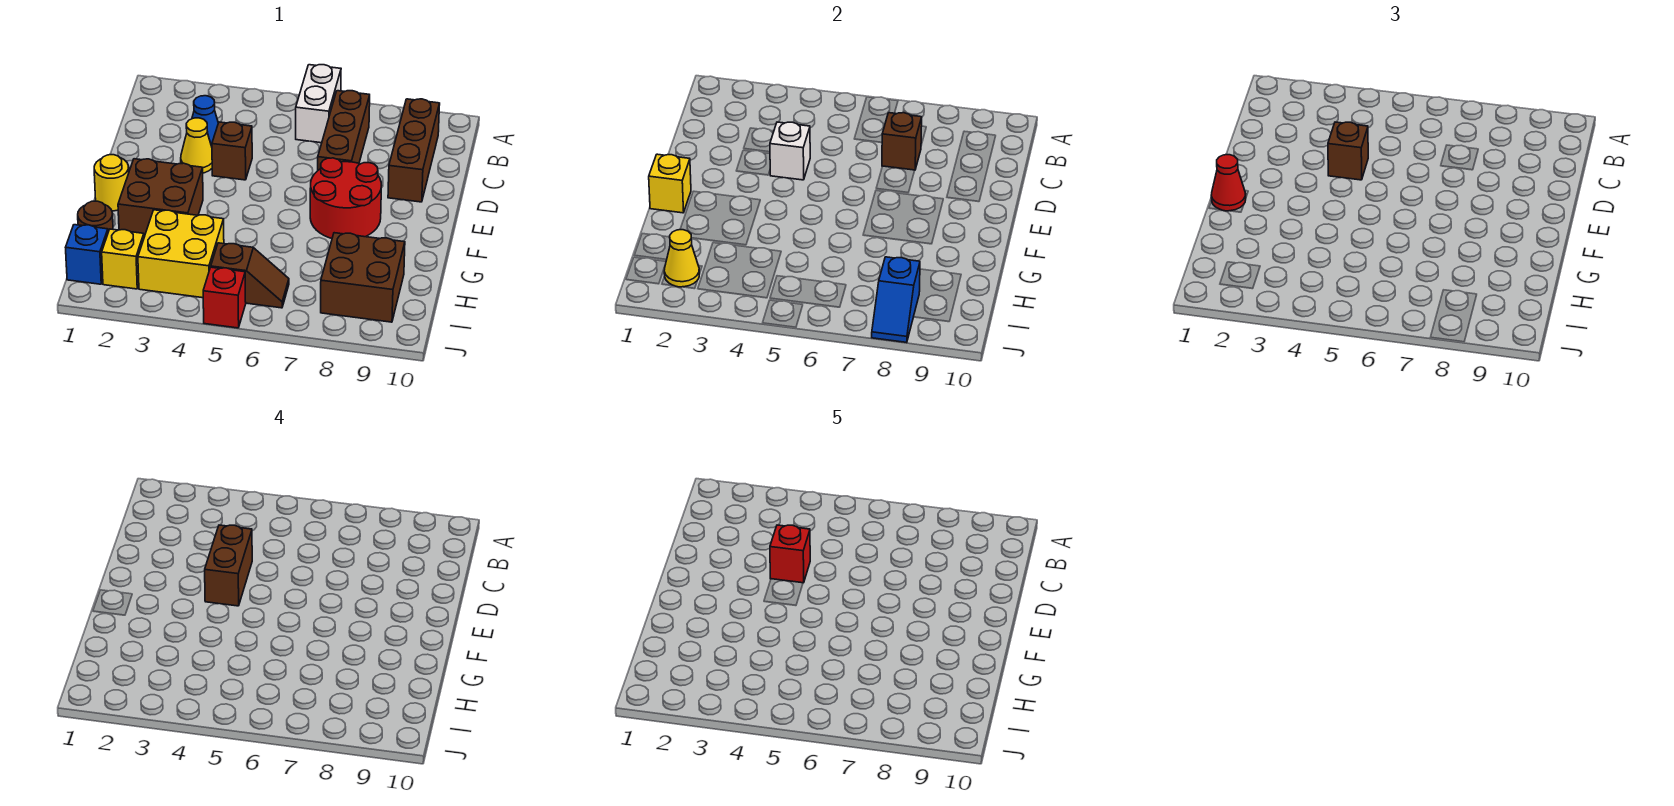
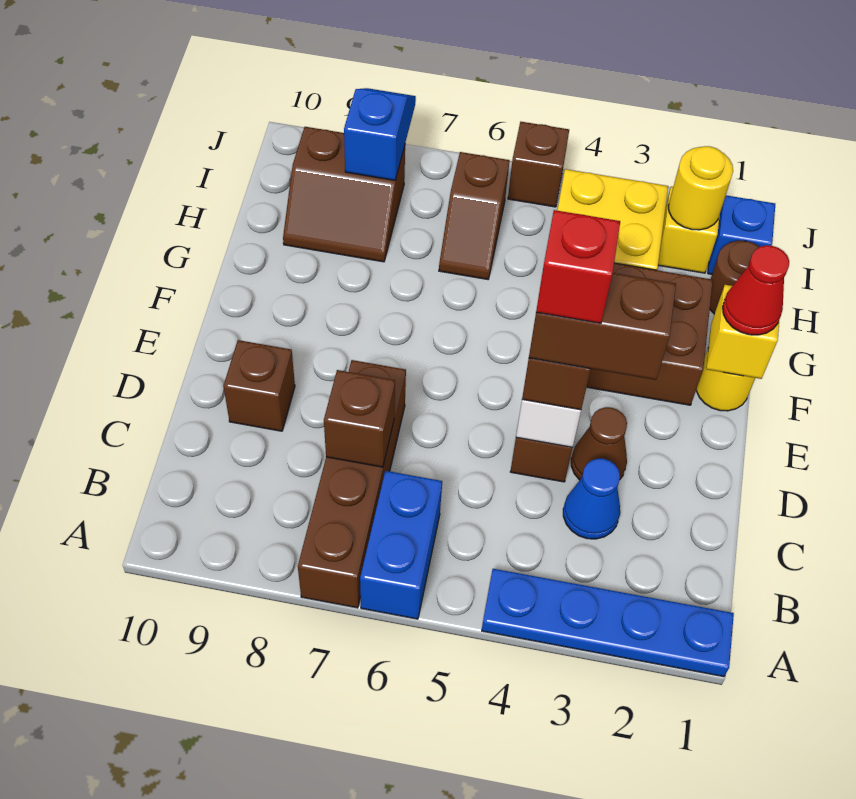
none -> blue 1x4 plate [482,569,734,677]
white 1x2 brick [296,65,341,143] -> blue 1x2 brick [360,471,442,619]
brown 1x3 brick [318,91,370,170] -> brown 1x4 brick [298,360,406,608]
brown 1x3 brick [388,99,440,202] -> brown 1x1 brick [223,340,295,431]
yellow 1x1 cone [181,118,212,173] -> brown 1x1 cone [571,407,627,480]
brown 1x2 brick [205,525,252,606] -> brown 1x2 brick turned to [529,273,676,380]
red 2x2 round brick [310,158,382,238] -> none
brown 2x2 brick [321,233,405,322] -> brown 2x2 slope [283,127,405,262]
yellow 1x1 cone [664,230,699,287] -> yellow 1x1 round brick [668,146,733,230]
brown 1x2 slope [211,243,289,308] -> brown 1x2 slope turned to [439,152,510,279]
red 1x1 brick [203,267,246,328] -> brown 1x1 brick [508,122,569,207]

